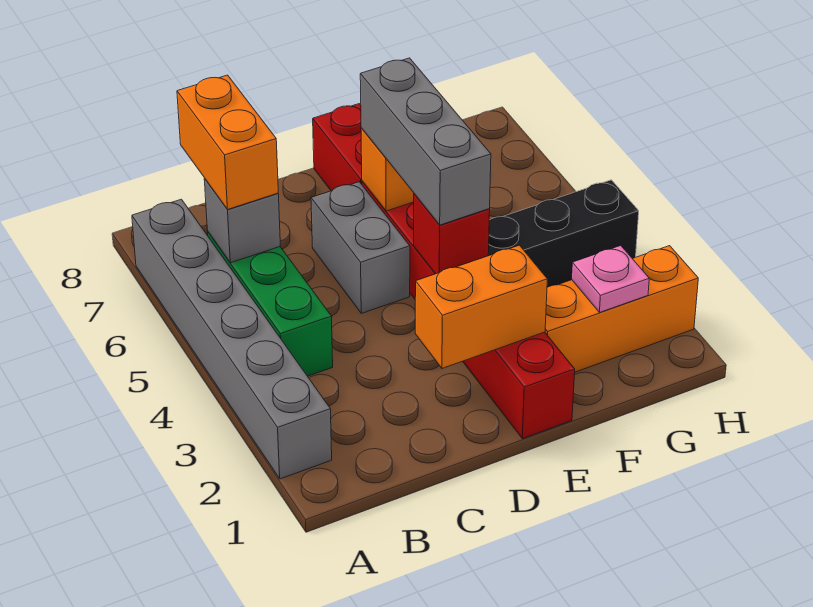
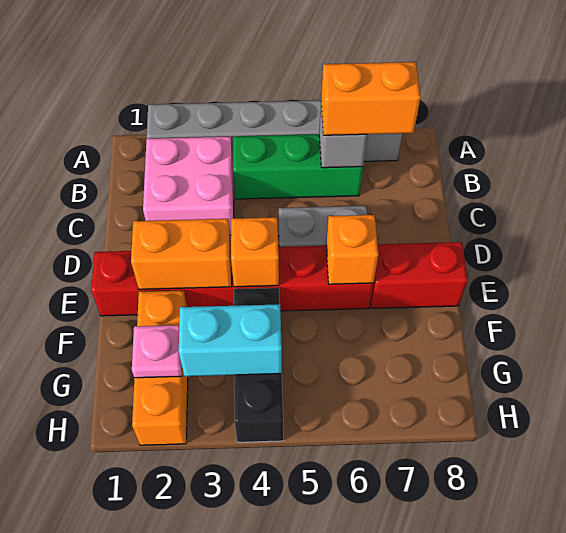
none -> pink 2x2 brick [143,136,234,235]
orange 1x2 brick [415,245,547,368] -> orange 1x2 brick turned to [131,219,232,289]
red 1x1 brick [414,194,490,274] -> orange 1x1 brick [231,217,279,287]
grey 1x3 brick [360,58,491,225] -> none
none -> cyan 1x2 brick [179,304,282,376]

